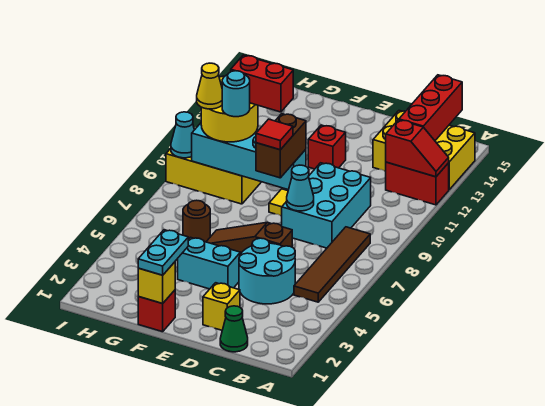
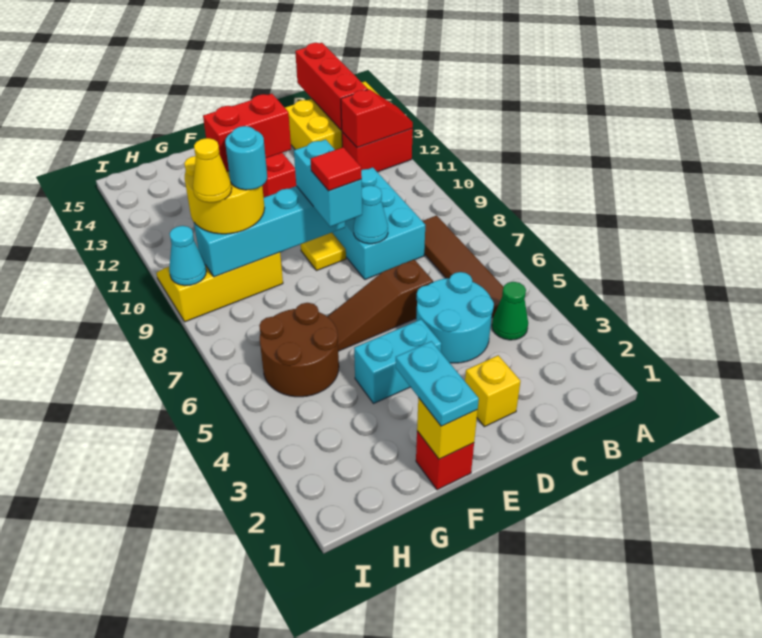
green 1x1 cone [220,306,248,352] -> green 1x1 cone moved to [492,282,528,340]
brown 1x2 brick [256,114,306,178] -> cyan 1x2 brick [294,139,362,227]
brown 1x1 round brick [183,200,210,242] -> brown 2x2 round brick [259,303,339,397]

